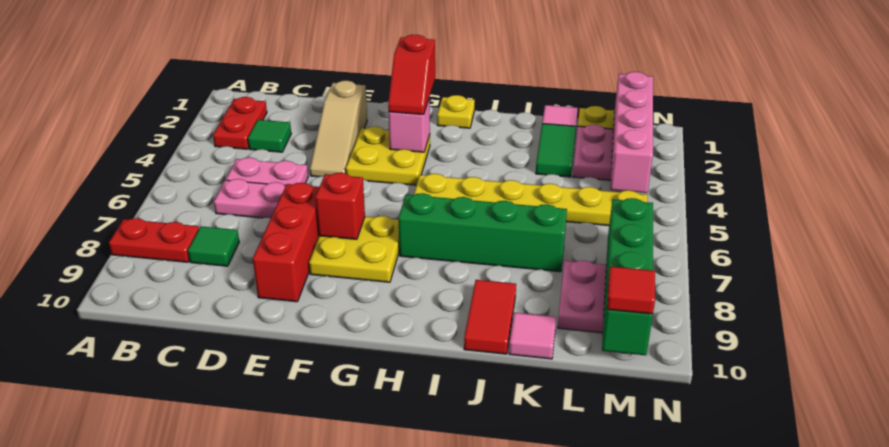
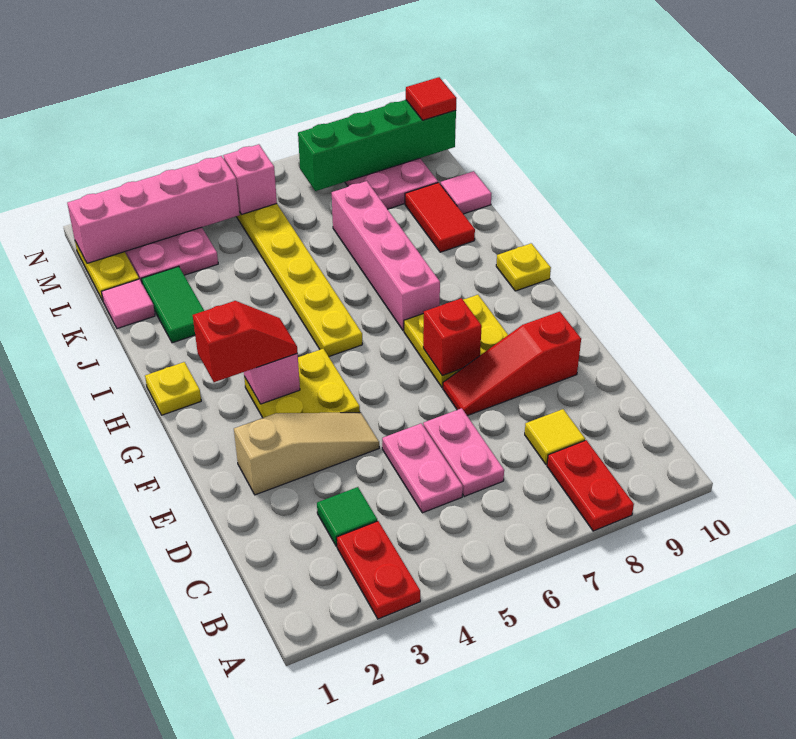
red 1x2 plate [213,97,267,149] -> red 1x2 plate turned to [337,521,420,619]
green 1x1 tile [188,226,239,266] -> yellow 1x1 tile [525,409,585,464]
red 1x3 brick [253,183,319,302] -> red 1x3 slope [443,312,581,416]
green 1x4 brick [399,193,567,272] -> pink 1x4 brick [332,181,440,330]
none -> yellow 1x1 plate [496,243,551,291]
red 1x2 tile [464,280,516,354] -> red 1x2 tile turned to [405,183,475,252]
green 1x2 tile [536,124,576,177] -> green 1x2 tile turned to [142,266,204,343]
none -> pink 1x1 brick [223,144,277,215]

